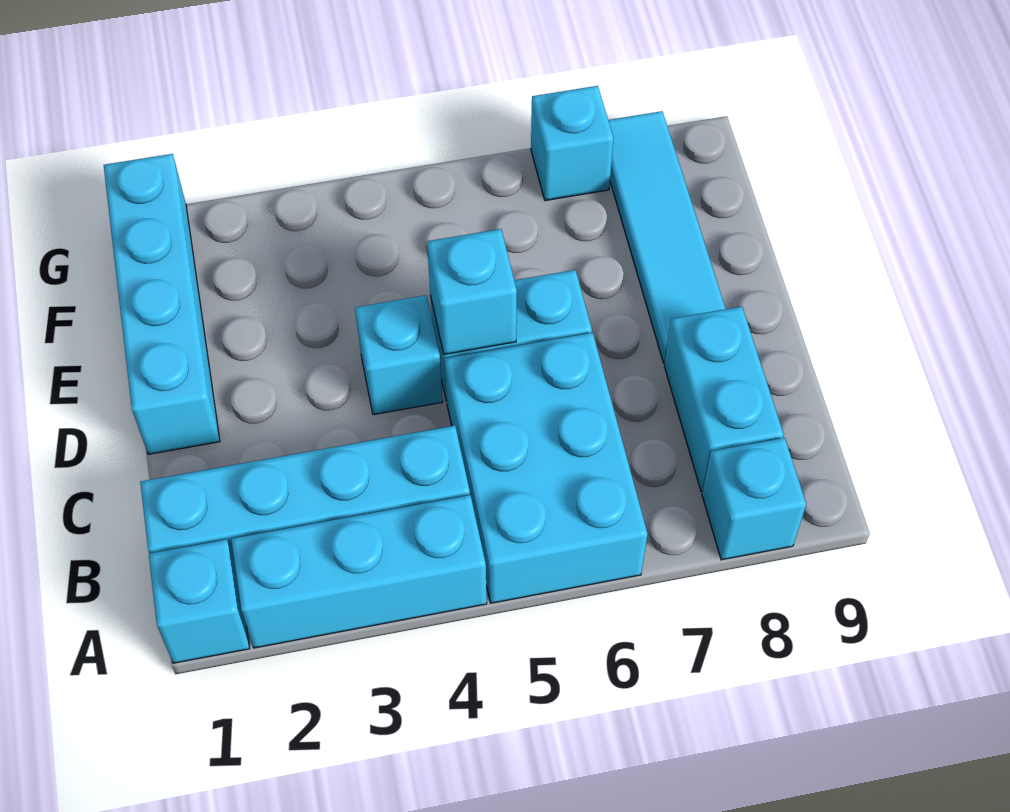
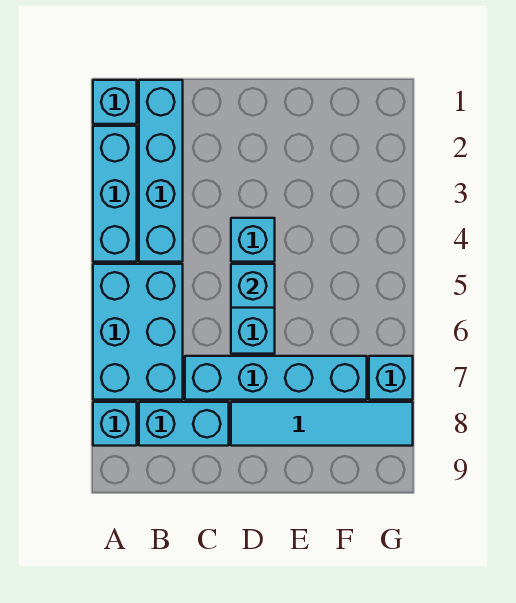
cyan 2x3 brick [444,333,648,603] -> cyan 2x3 brick turned to [93,264,183,400]
cyan 1x4 brick [104,154,220,454] -> cyan 1x4 brick moved to [185,356,367,400]

